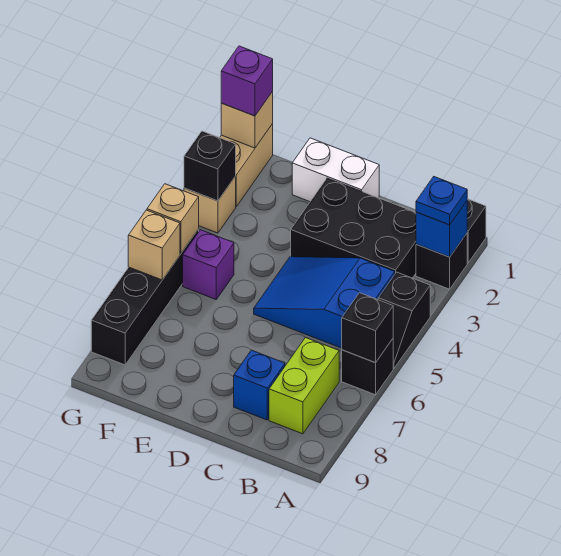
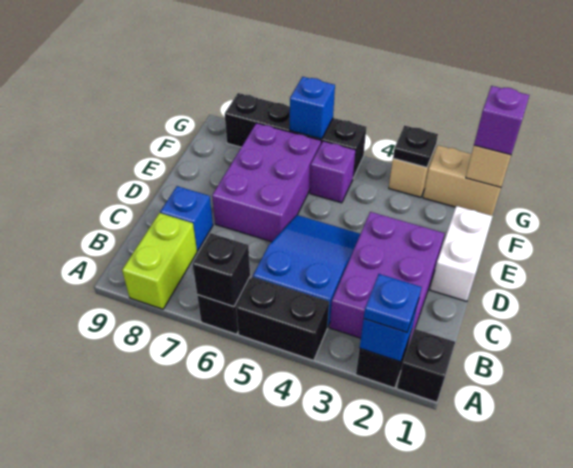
black 1x2 slope [378,272,430,368] -> black 1x2 brick [236,277,329,361]
black 2x3 brick [291,178,416,278] -> purple 2x3 brick [330,212,445,343]
lime 1x2 brick [269,338,339,434] -> lime 1x2 brick turned to [122,213,197,309]
none -> purple 2x3 brick [212,123,321,242]
black 1x1 brick [184,131,236,201] -> black 1x1 plate [393,125,438,167]
tan 1x1 brick [147,184,199,254] -> none
tan 1x1 brick [128,210,180,280] -> blue 1x1 brick [290,77,335,139]

